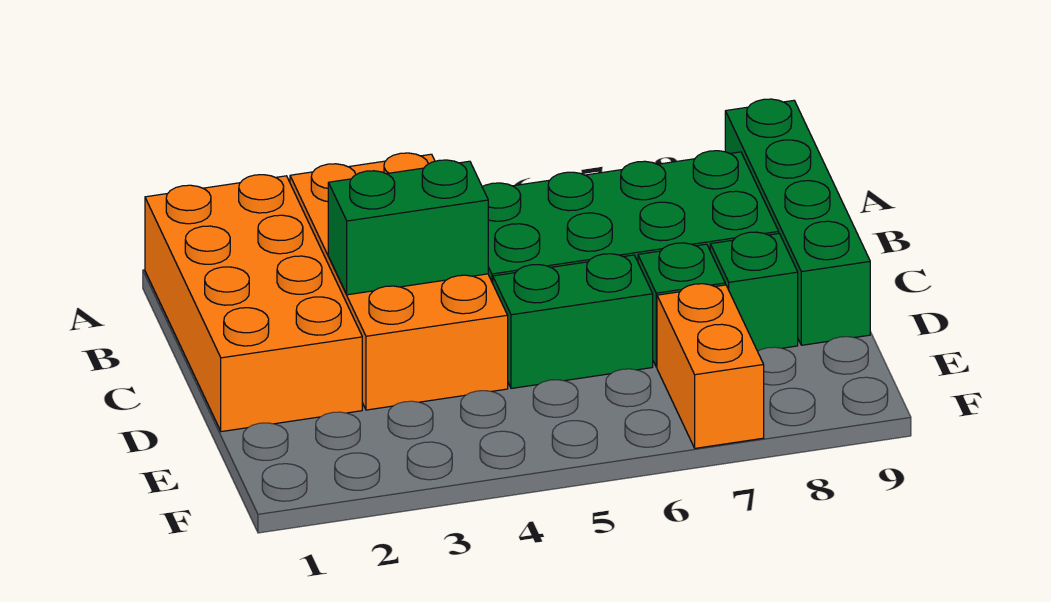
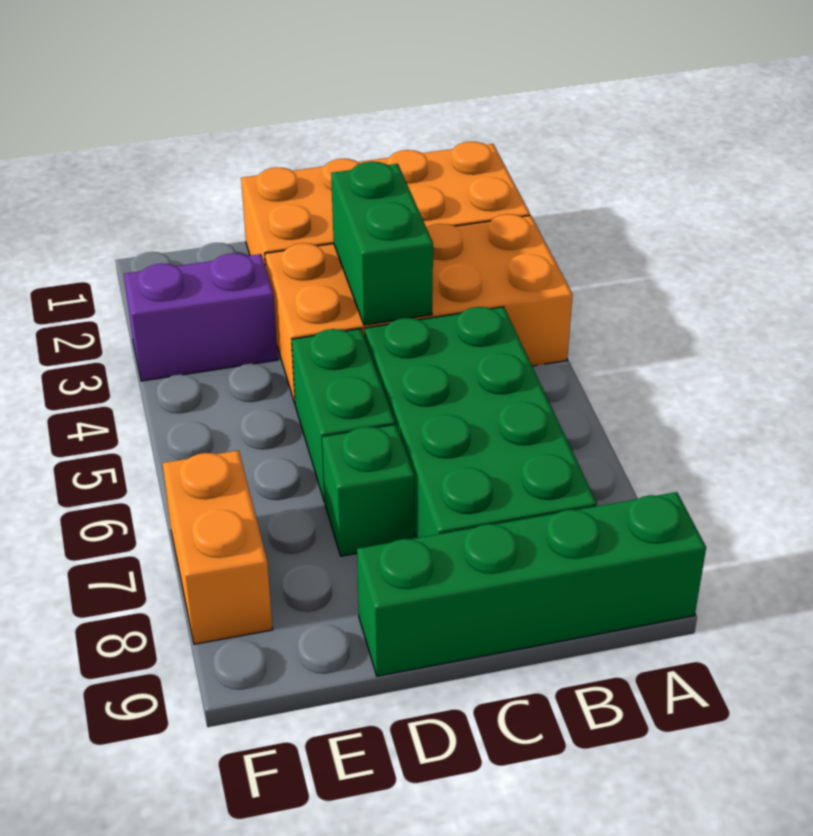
green 1x1 brick [710,232,798,351] -> none
none -> purple 1x2 brick [124,253,278,381]
orange 1x2 brick [657,284,764,448] -> orange 1x2 brick turned to [162,450,273,644]

